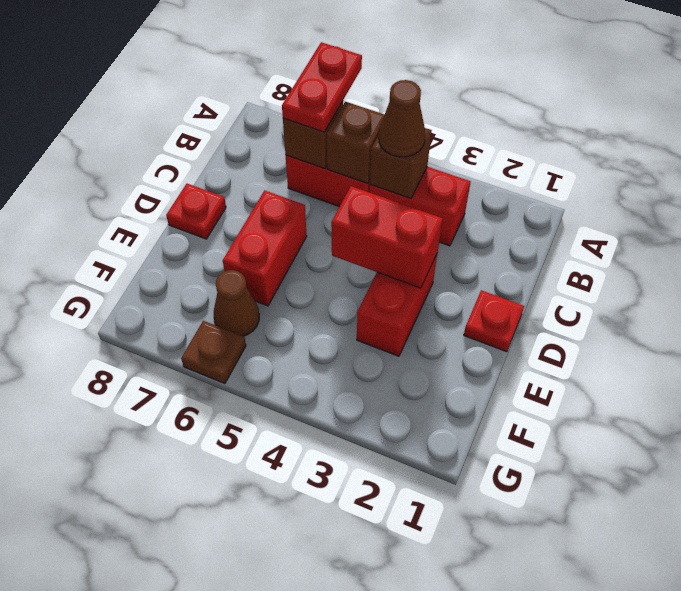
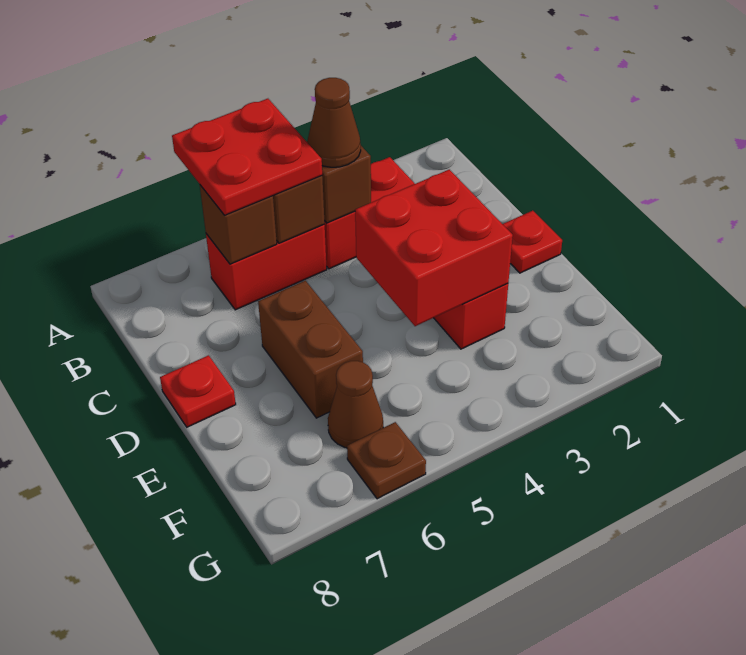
red 1x2 plate [282,42,362,132] -> red 2x2 plate [172,99,322,215]
red 1x2 brick [331,186,443,288] -> red 2x2 brick [355,170,513,326]
red 1x2 brick [223,190,307,306] -> brown 1x2 brick [258,281,363,418]

